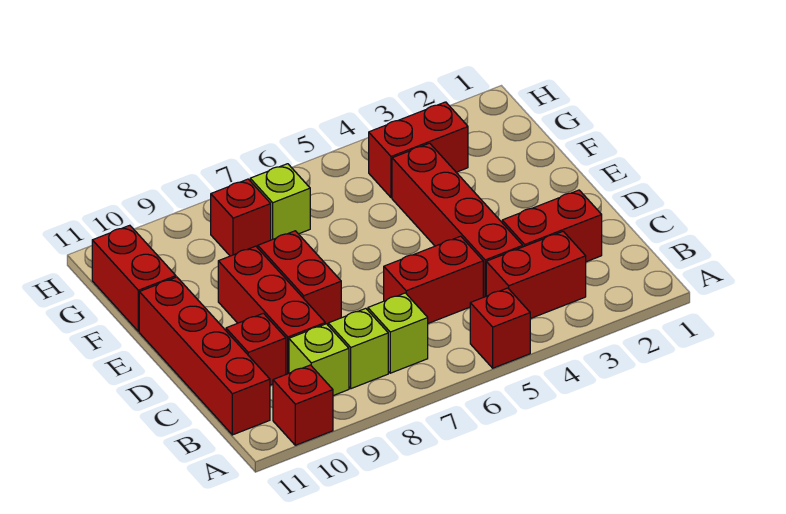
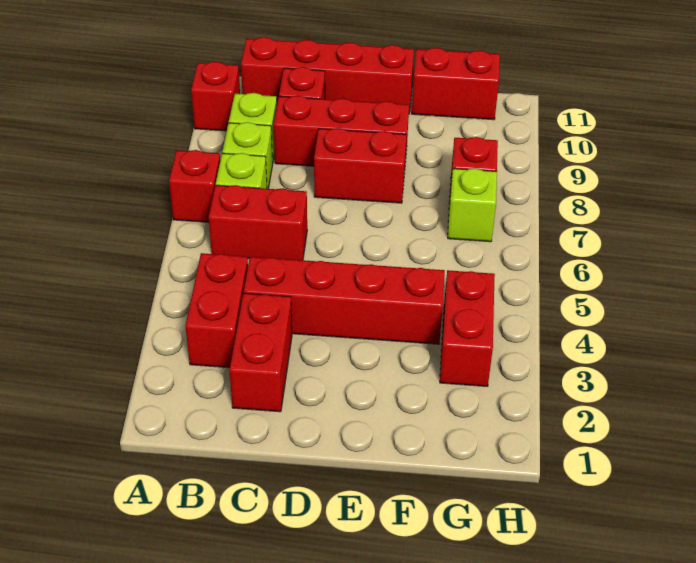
red 1x1 brick [470,288,530,368] -> red 1x1 brick moved to [169,150,220,222]
red 1x2 brick [384,236,483,323] -> red 1x2 brick turned to [209,185,307,260]

